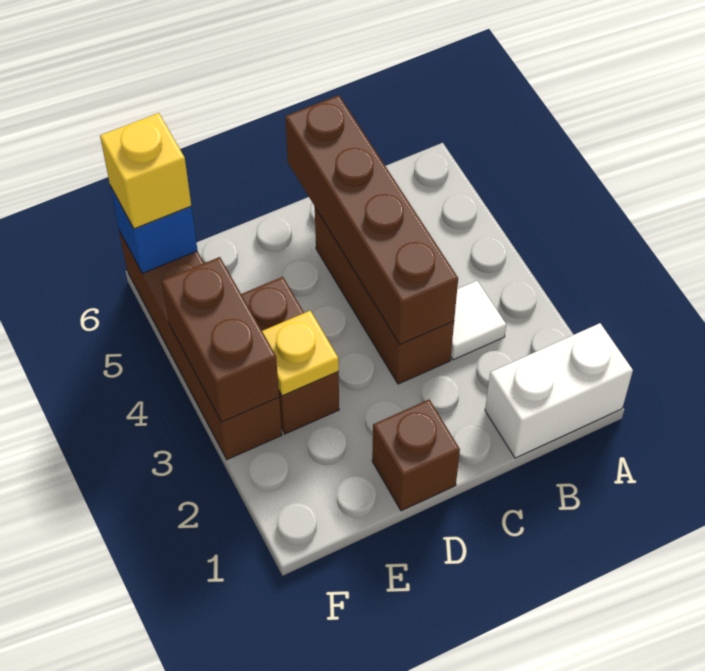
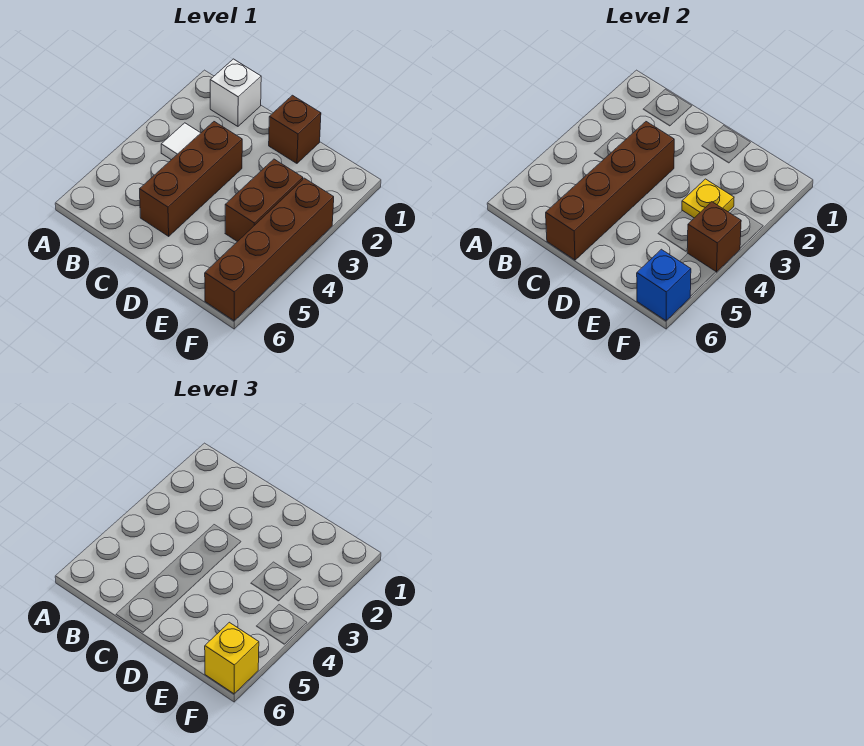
white 1x2 brick [485,323,633,458] -> white 1x1 brick [210,59,261,126]
brown 1x2 brick [162,257,279,422] -> brown 1x1 brick [687,202,741,272]

